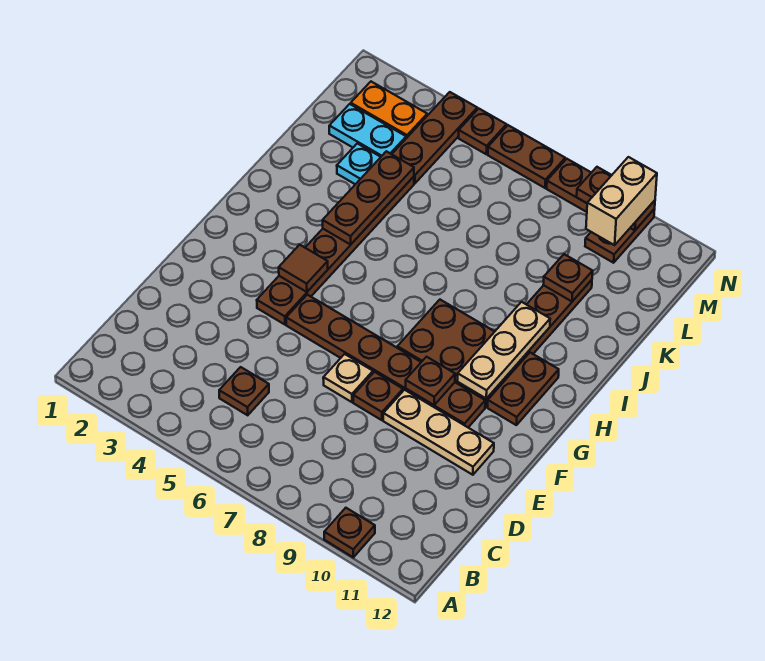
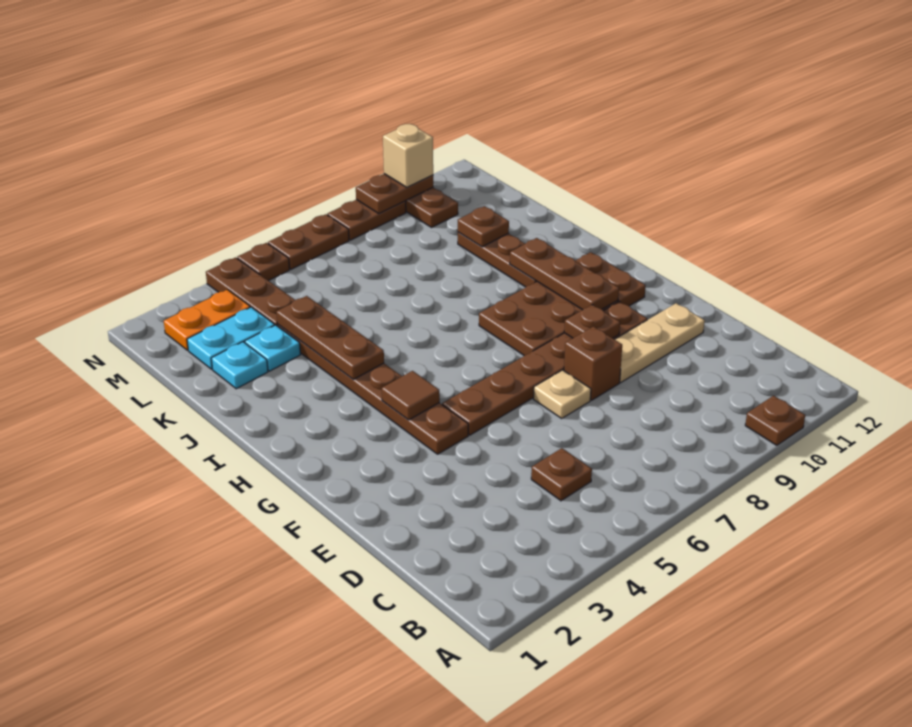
brown 1x1 plate [353,372,403,420] -> brown 1x1 brick [564,326,622,400]
tan 1x3 plate [458,302,550,399] -> brown 1x3 plate [510,238,619,310]
none -> cyan 1x1 plate [211,342,268,389]
tan 1x2 brick [586,157,657,245] -> tan 1x1 brick [383,124,433,187]

